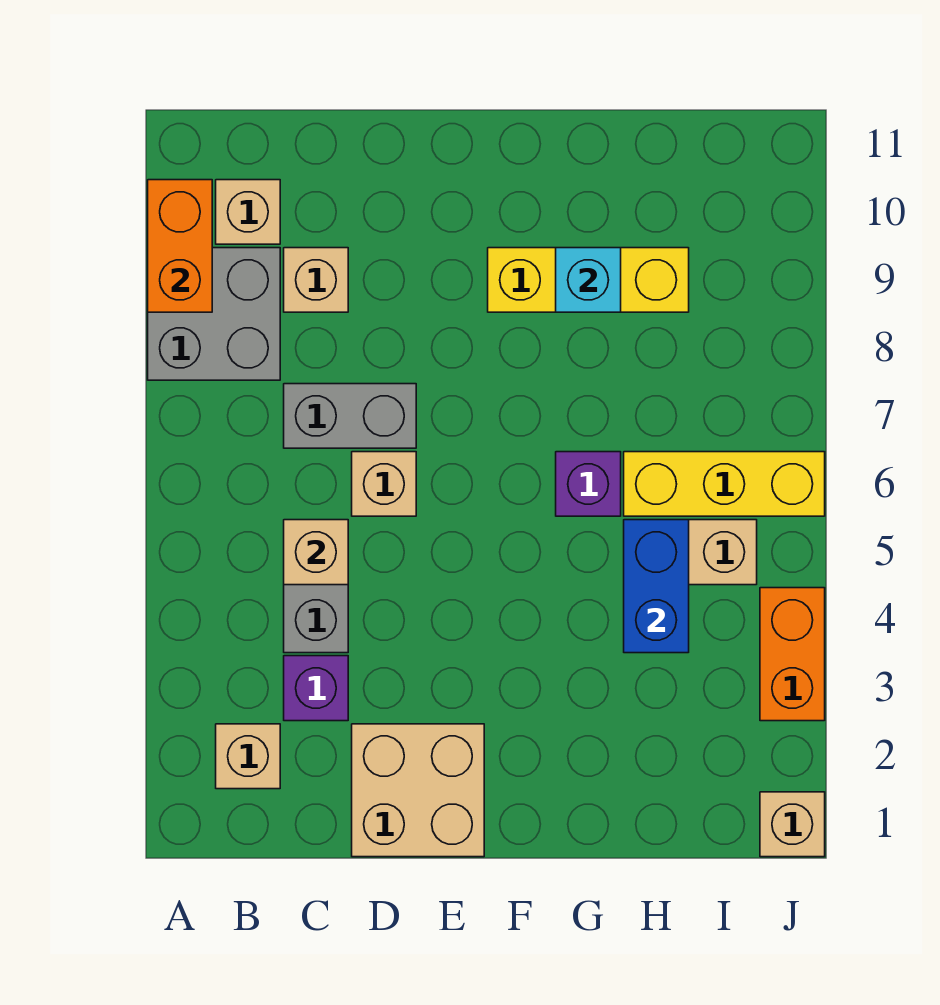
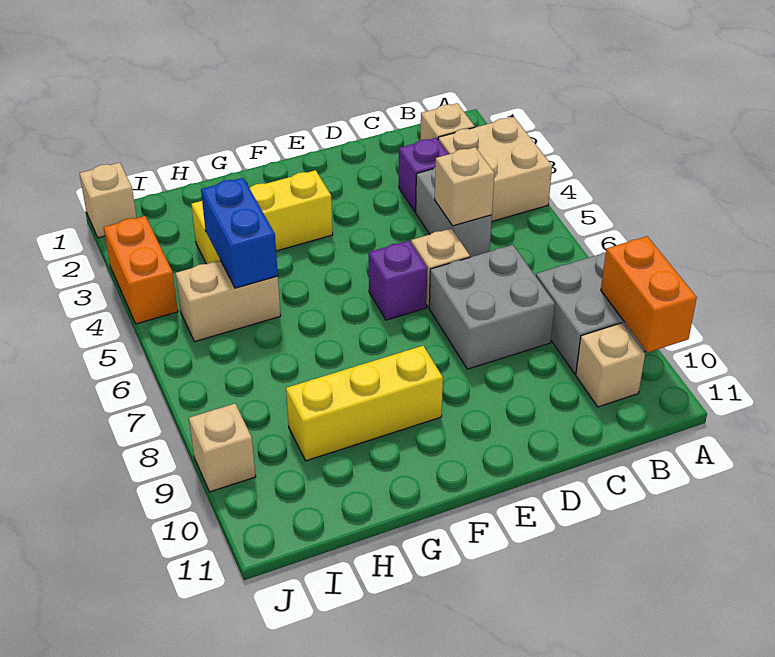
grey 1x2 brick [284,384,416,448] -> grey 2x2 brick [429,245,555,369]
tan 1x1 brick [284,248,348,312] -> tan 1x1 brick moved to [189,404,256,492]
tan 2x2 brick [352,724,484,857] -> tan 2x2 brick moved to [438,117,552,221]
purple 1x1 brick [556,452,621,516] -> purple 1x1 brick moved to [369,241,427,320]
cyan 1x1 brick [556,248,621,312] -> none
yellow 1x3 brick [624,452,825,516] -> yellow 1x3 brick moved to [191,170,333,264]

